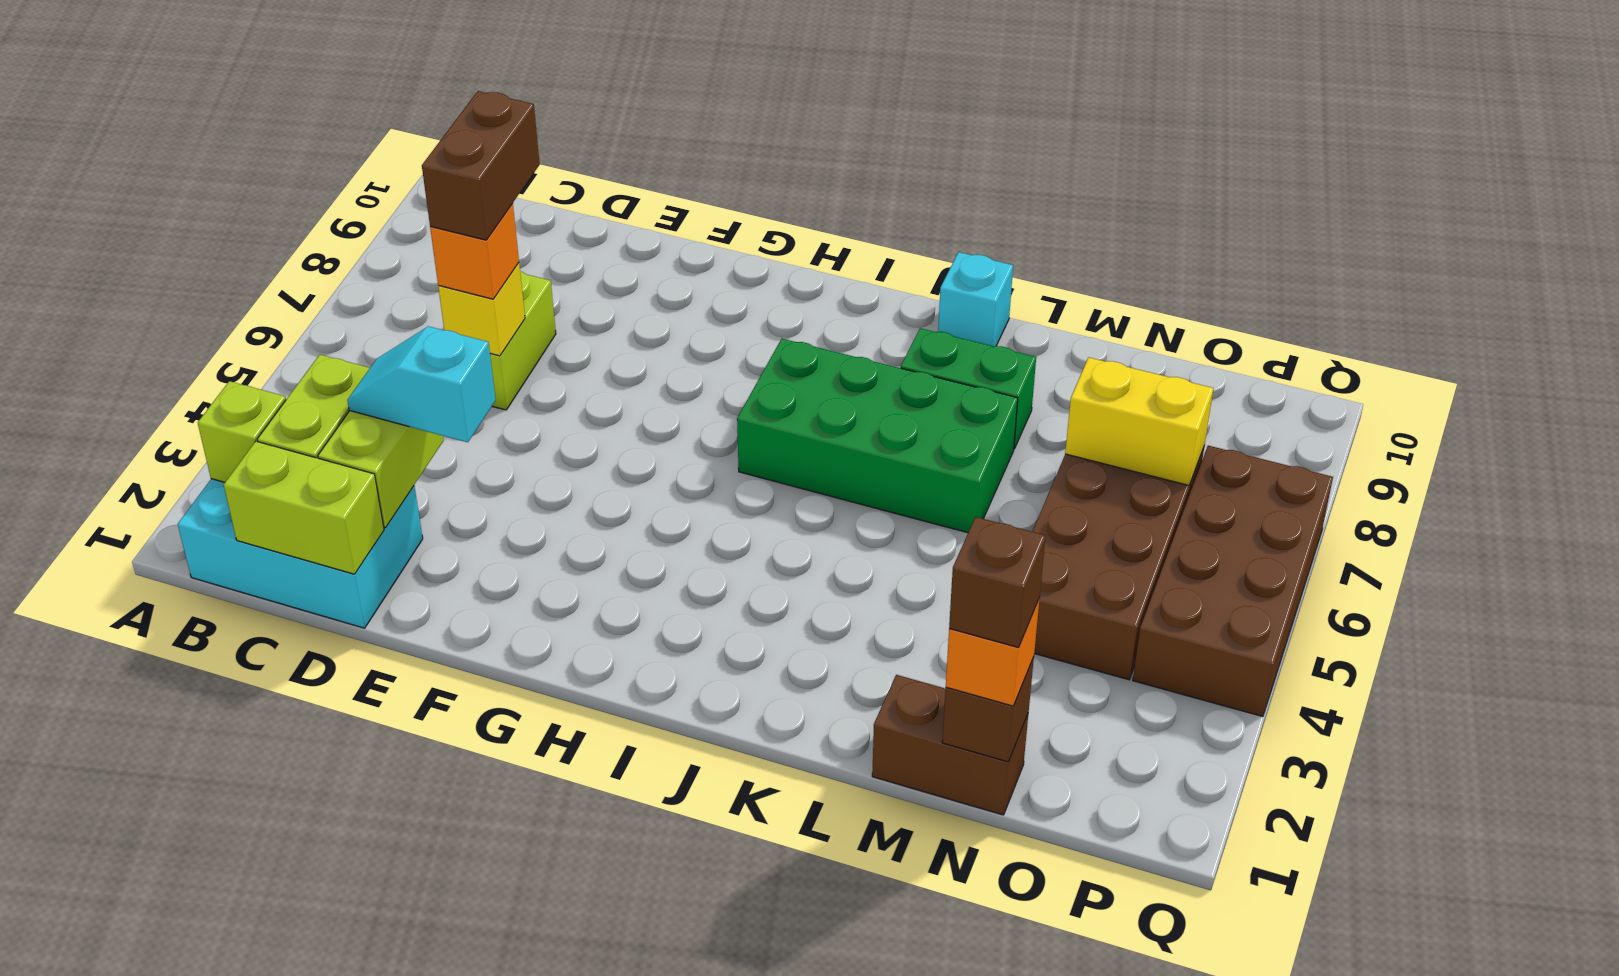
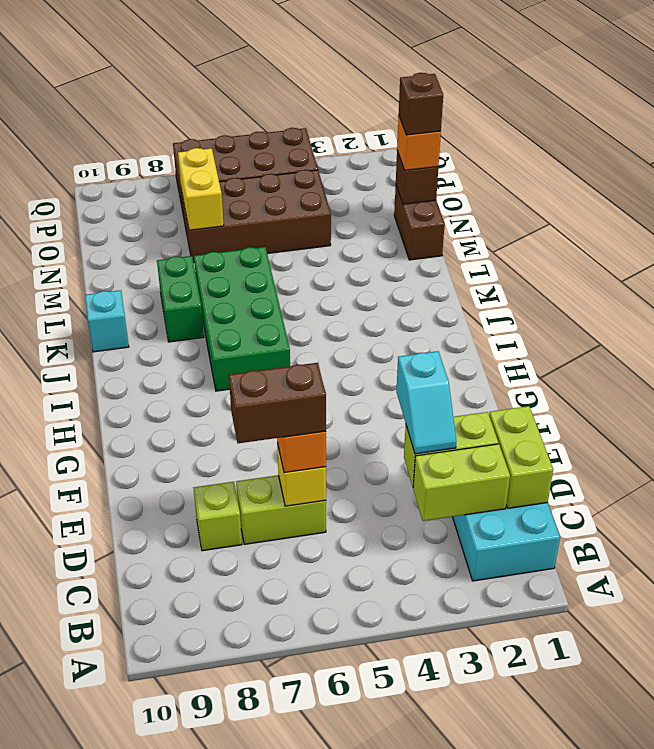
lime 1x1 brick [198,381,286,482] -> lime 1x1 brick moved to [194,482,242,551]

